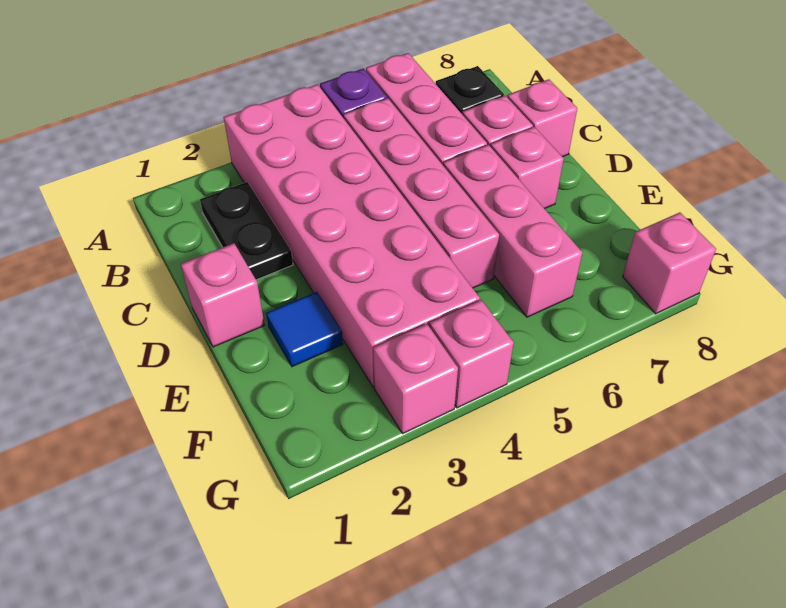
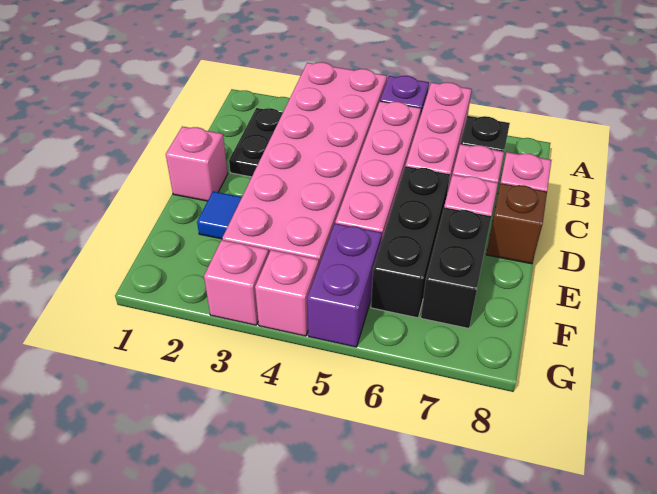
pink 1x3 brick [443,145,582,317] -> black 1x3 brick [371,166,450,318]
none -> brown 1x1 brick [486,183,547,264]
none -> black 1x2 brick [421,207,491,328]
none -> purple 1x2 brick [307,223,382,347]
pink 1x1 brick [623,212,716,314] -> none

